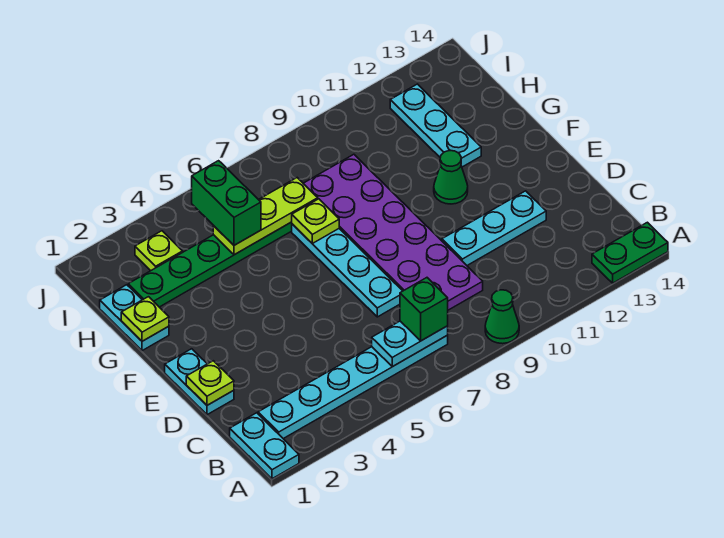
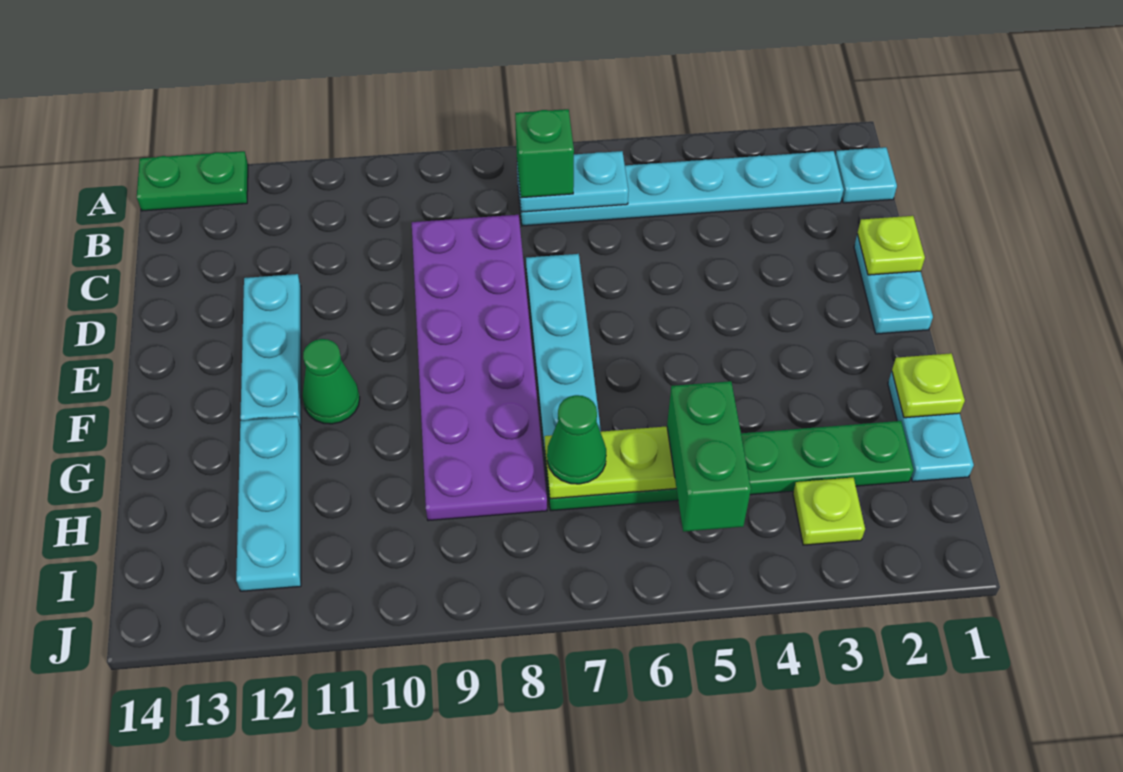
cyan 1x2 plate [230,413,299,479] -> cyan 1x1 plate [835,147,897,203]
green 1x1 cone [485,290,519,344] -> green 1x1 cone moved to [547,395,606,484]
cyan 1x3 plate [442,191,546,265] -> cyan 1x3 plate turned to [240,274,301,426]
lime 1x1 plate [292,199,339,244] -> none

